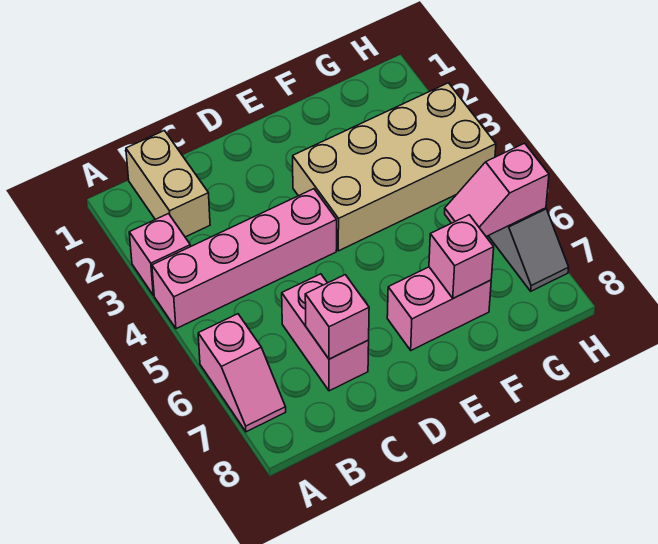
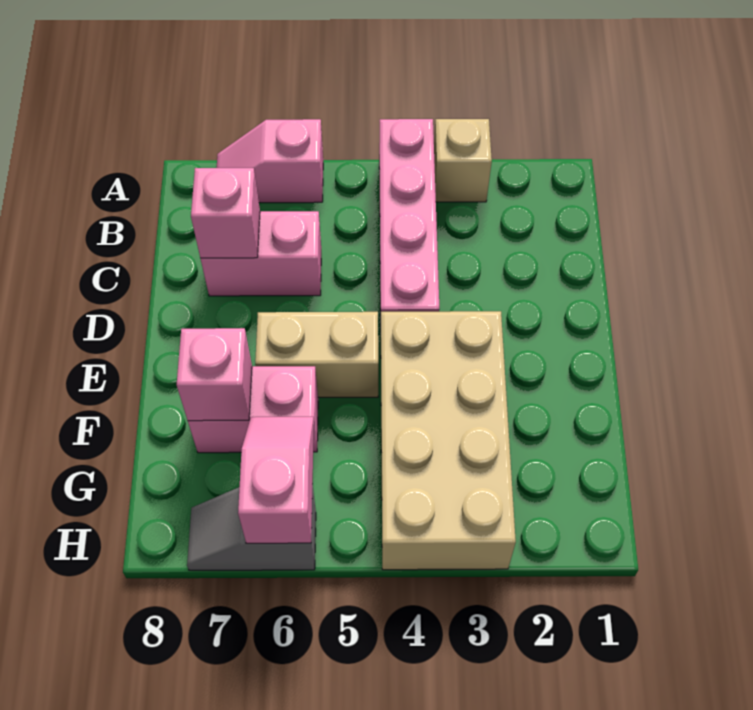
pink 1x1 brick [129,214,190,295] -> tan 1x1 brick [434,119,492,202]
tan 1x2 brick [126,131,210,237] -> tan 1x2 brick moved to [255,312,378,397]
pink 1x2 brick [387,267,491,350] -> pink 1x2 brick turned to [188,366,318,453]

